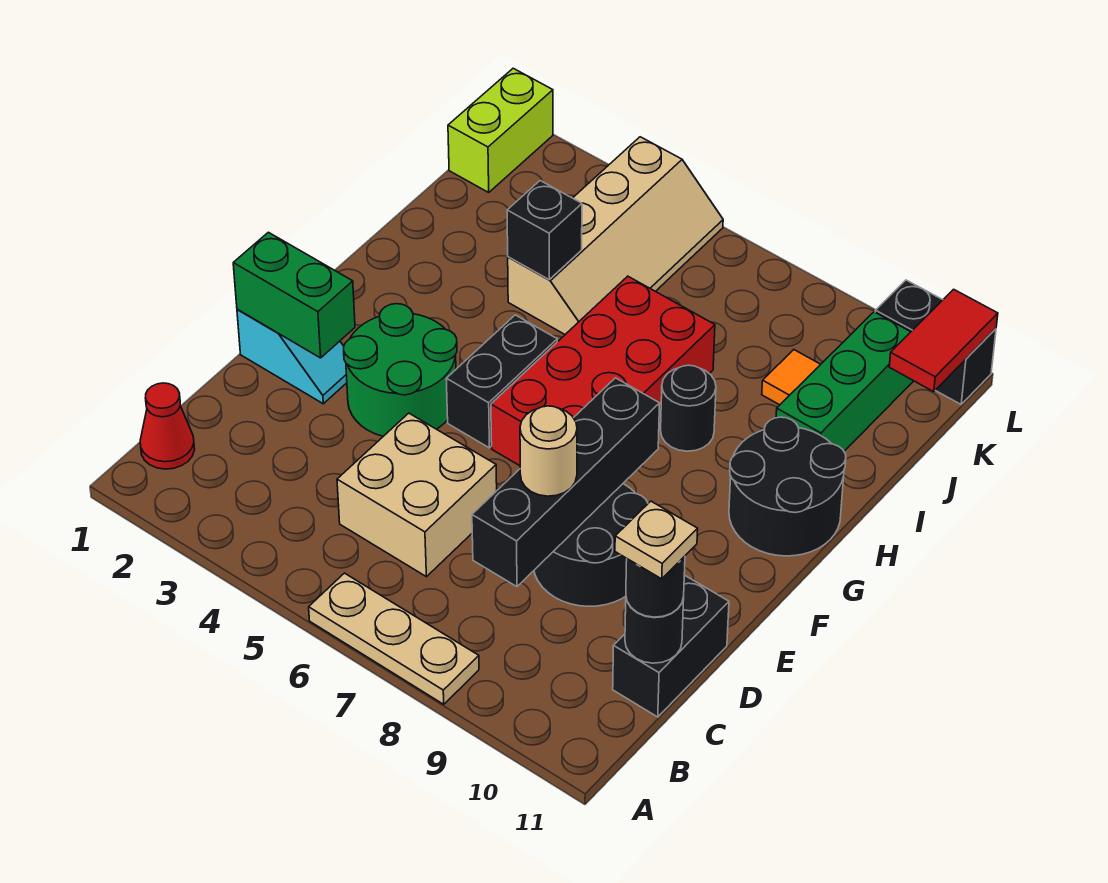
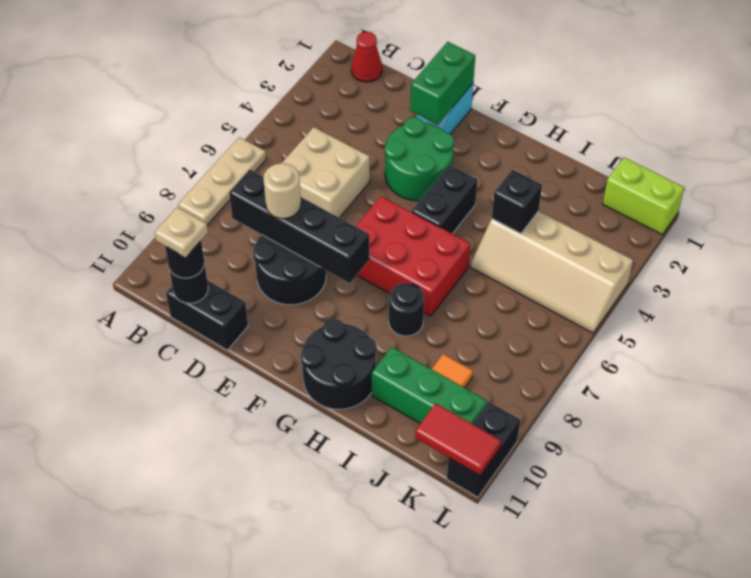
black 1x2 brick [446,315,557,448] -> black 1x2 brick turned to [412,165,478,234]
red 2x4 brick [491,276,715,466] -> red 2x3 brick [356,196,470,316]

